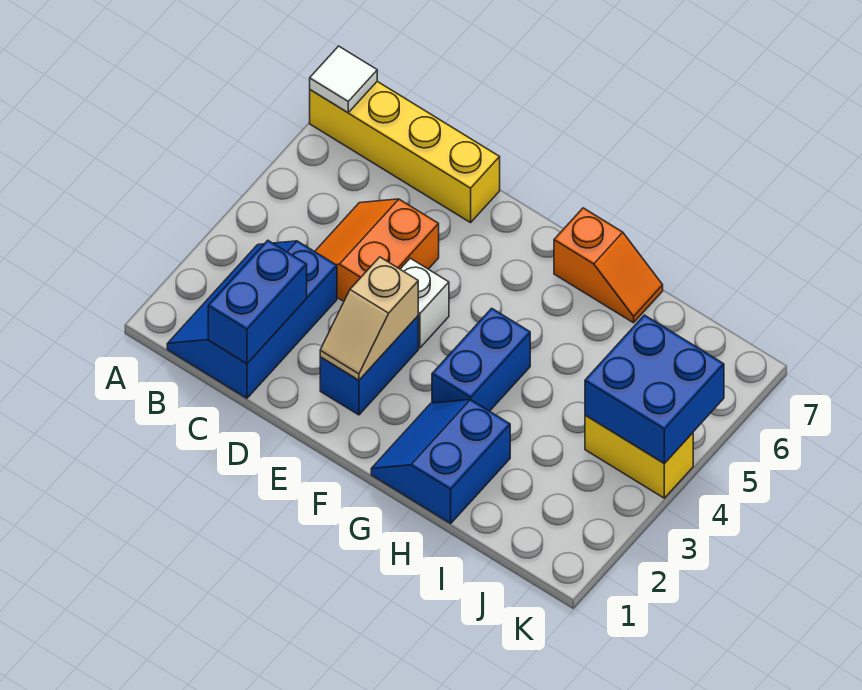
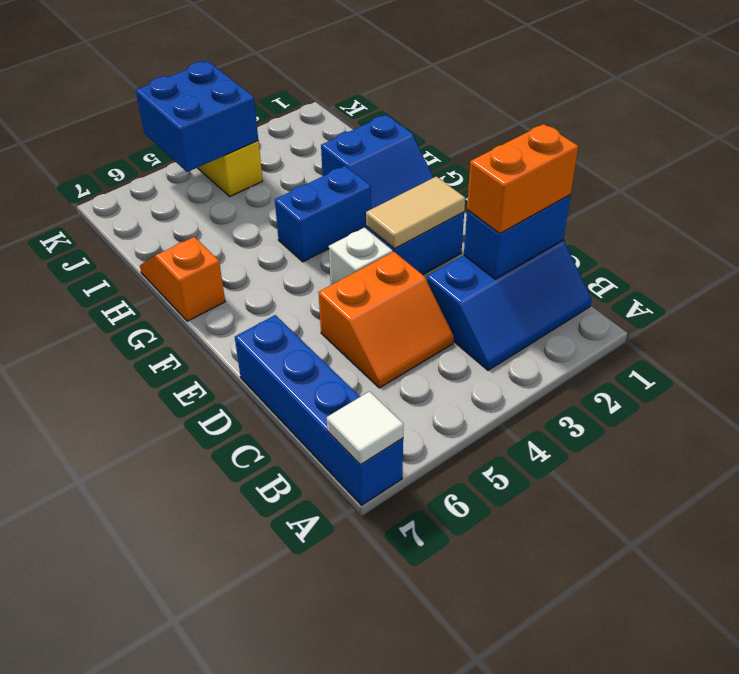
yellow 1x4 brick [310,81,500,223] -> blue 1x4 brick [235,315,403,505]
none -> orange 1x2 brick [467,124,578,233]
tan 1x2 slope [320,257,418,380] -> tan 1x2 tile [366,177,465,249]

